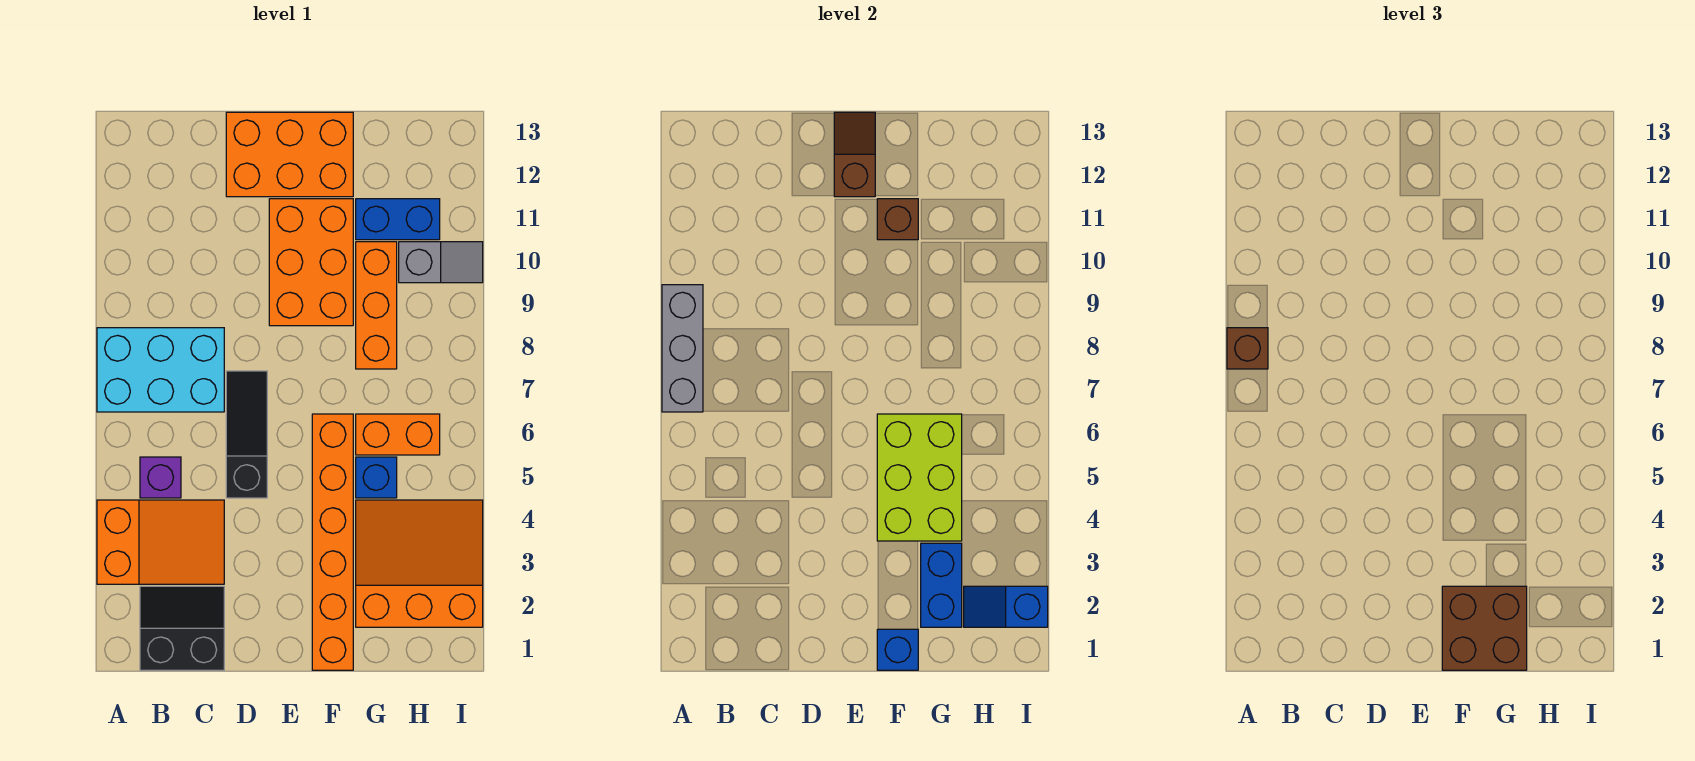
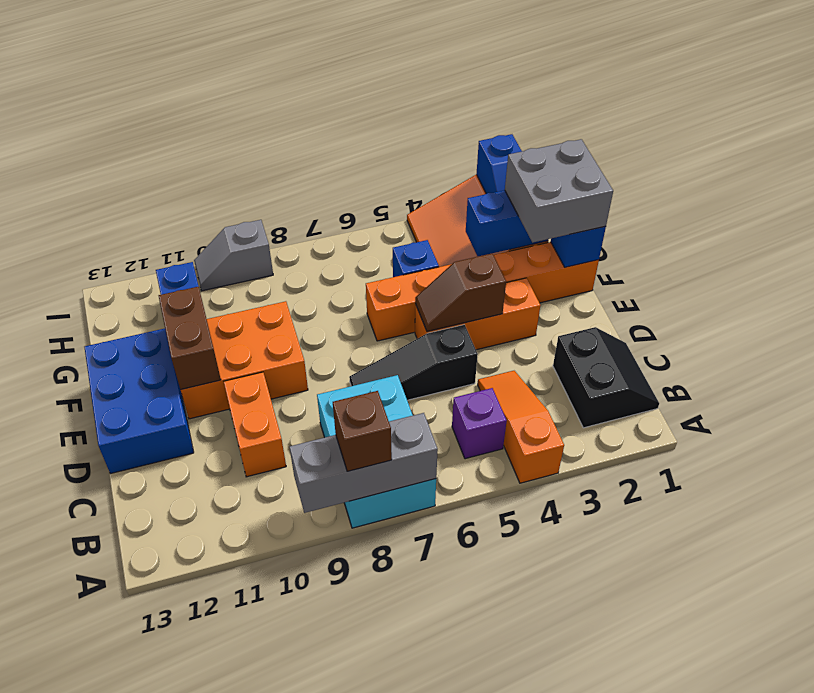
orange 2x3 slope [97,500,224,584] -> orange 1x3 slope [478,371,564,483]
black 2x2 slope [140,586,224,670] -> black 2x2 slope turned to [553,327,659,428]
orange 2x3 brick [226,112,353,197] -> blue 2x3 brick [85,329,194,474]
brown 1x2 slope [834,112,875,197] -> brown 1x2 slope moved to [415,253,506,332]
brown 2x2 brick [1442,586,1527,670] -> grey 2x2 brick [505,139,613,243]
lime 2x3 brick [877,414,962,541] -> none
brown 1x1 brick [877,199,918,240] -> brown 1x2 brick [159,287,221,390]
orange 1x2 brick [356,414,440,455] -> orange 1x2 brick moved to [224,372,286,477]
orange 1x3 brick [356,242,397,369] -> orange 1x3 brick moved to [415,278,540,350]
grey 1x2 slope [399,242,483,283] -> grey 1x2 slope turned to [194,220,273,291]

